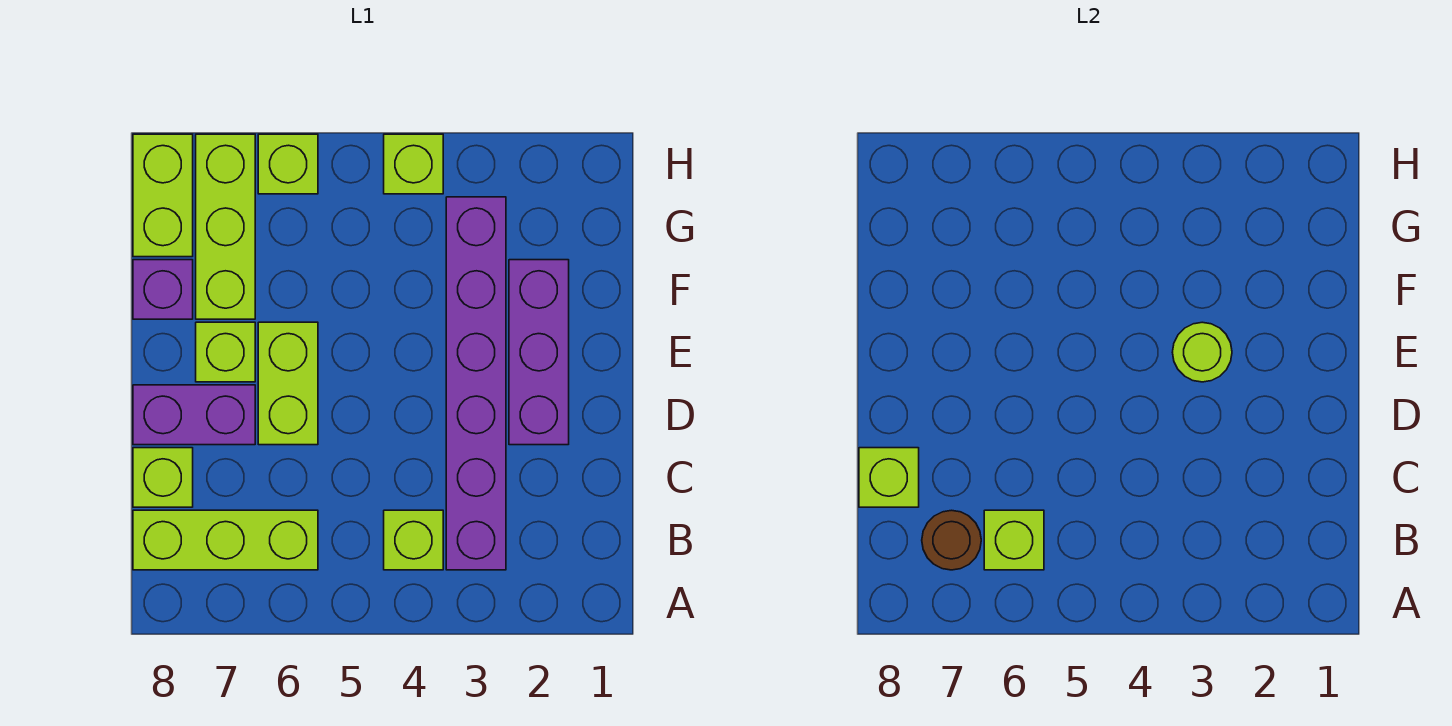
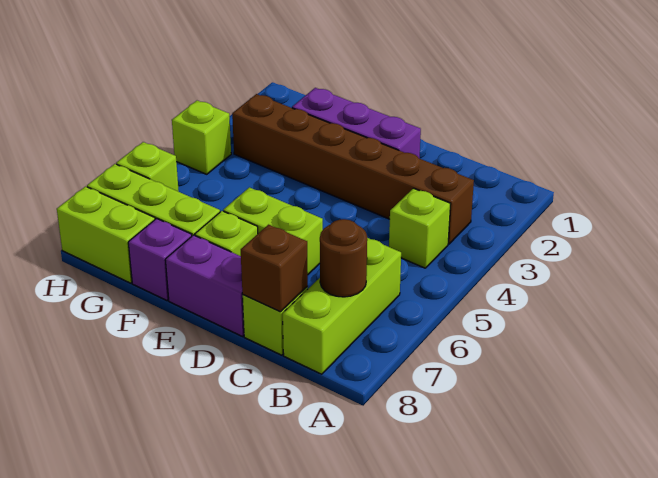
purple 1x6 brick [446,197,506,570] -> brown 1x6 brick [232,94,474,244]
lime 1x1 brick [984,510,1044,570] -> none
lime 1x1 brick [859,448,919,507] -> brown 1x1 brick [241,225,308,312]
purple 1x2 brick [133,385,255,445] -> purple 1x2 brick turned to [165,235,244,336]
lime 1x1 round brick [1172,322,1232,382] -> none

